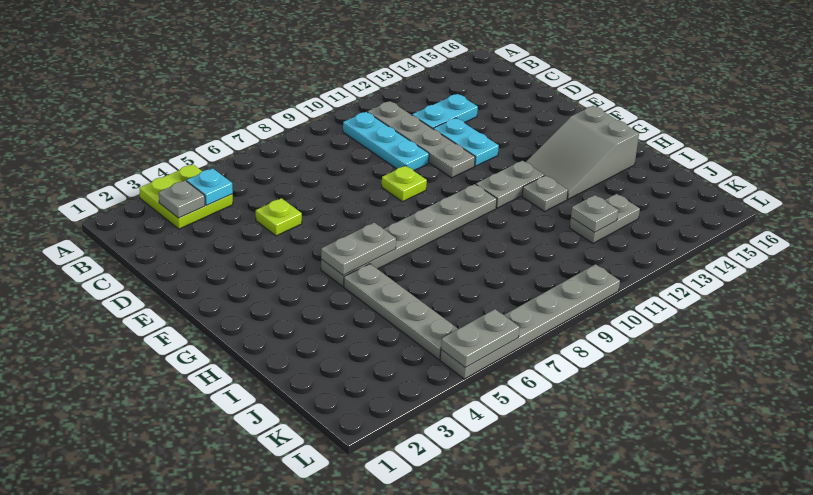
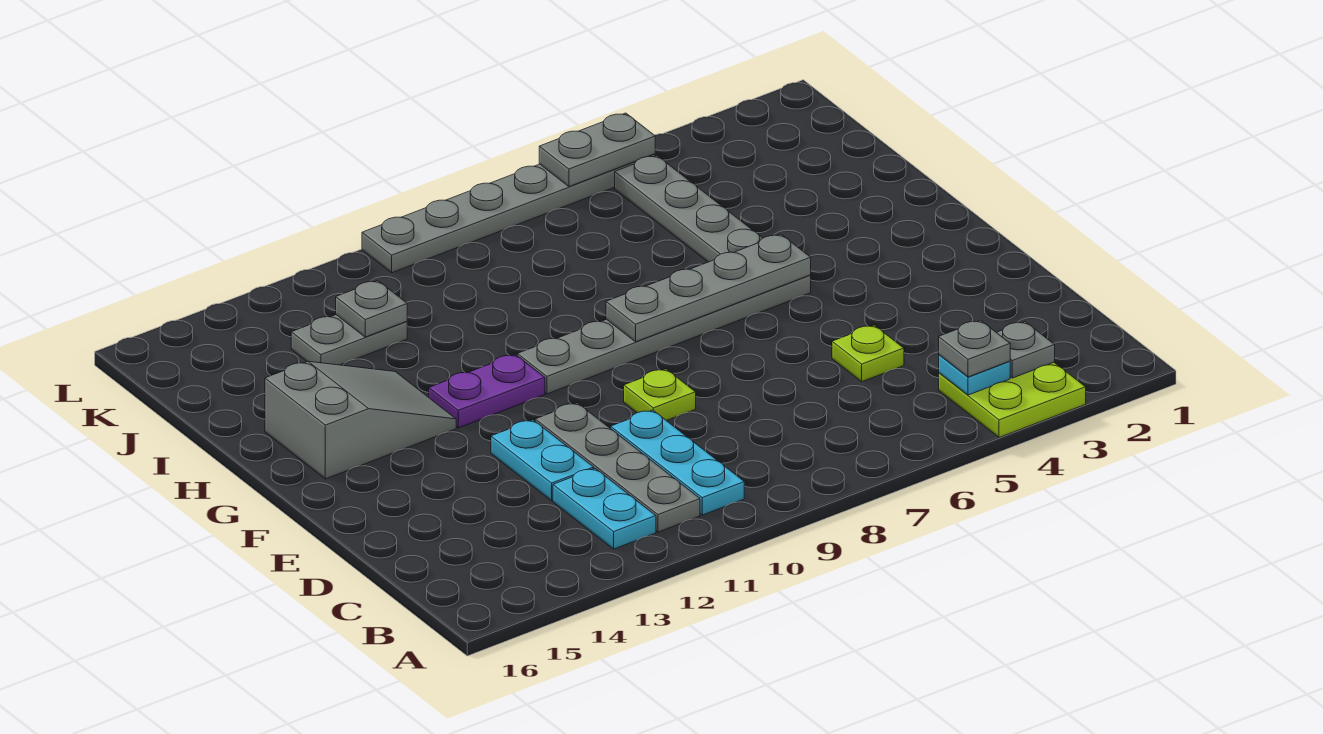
cyan 1x2 plate [412,94,478,129] -> cyan 1x2 plate turned to [553,468,656,549]
grey 1x2 plate [321,223,396,275] -> grey 1x4 plate [606,234,811,342]
grey 1x2 plate [476,161,544,208] -> purple 1x2 plate [429,354,545,428]
grey 1x1 plate [522,175,568,211] -> grey 1x1 plate moved to [939,320,1010,377]

